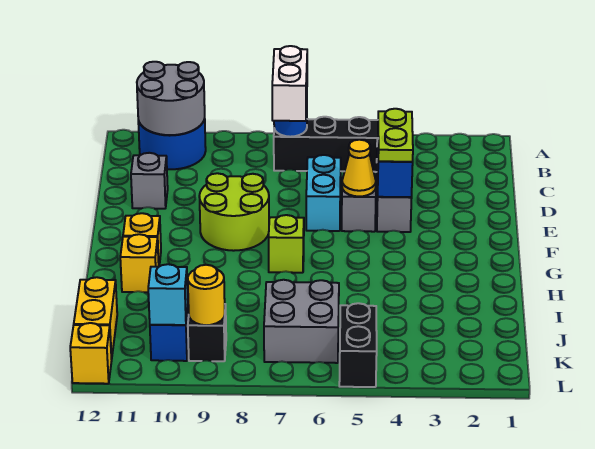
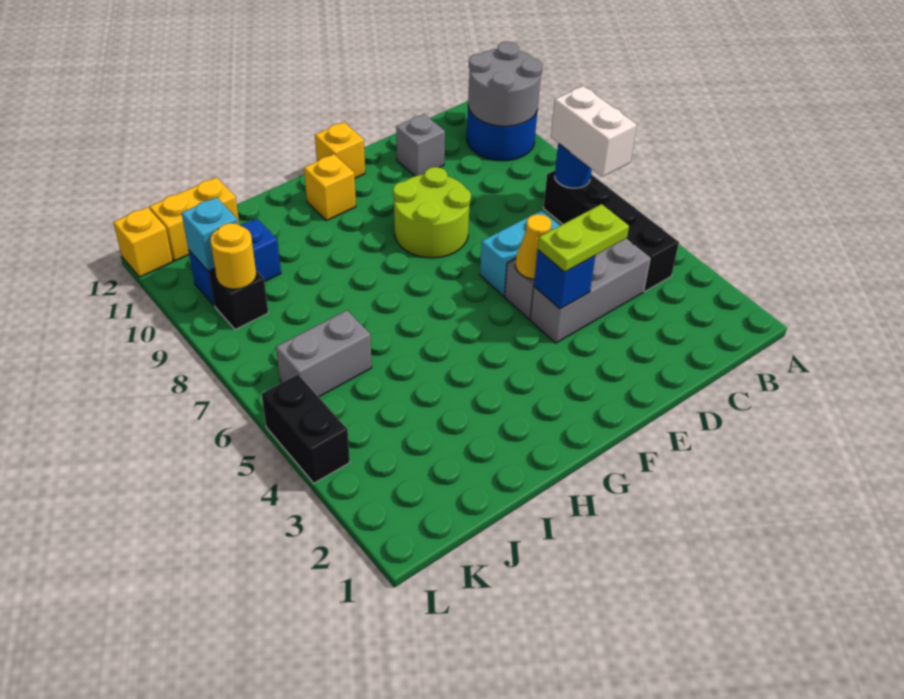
white 1x2 brick [272,46,307,121] -> white 1x2 brick turned to [551,86,637,177]
lime 1x1 brick [269,215,304,273] -> none
yellow 1x1 brick [120,234,159,292] -> yellow 1x1 brick moved to [315,122,365,178]
grey 2x2 brick [264,280,339,363] -> grey 1x2 brick [276,310,372,397]
black 1x2 brick [339,303,377,387] -> black 1x2 brick turned to [262,374,350,483]

